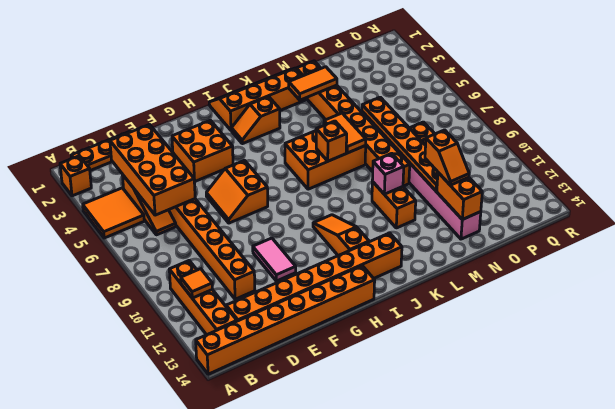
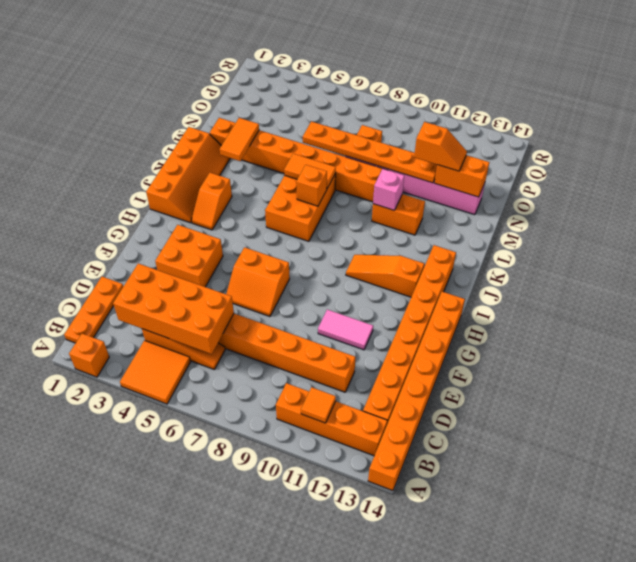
orange 2x4 slope [209,68,306,131] -> orange 2x4 slope turned to [146,127,230,223]

